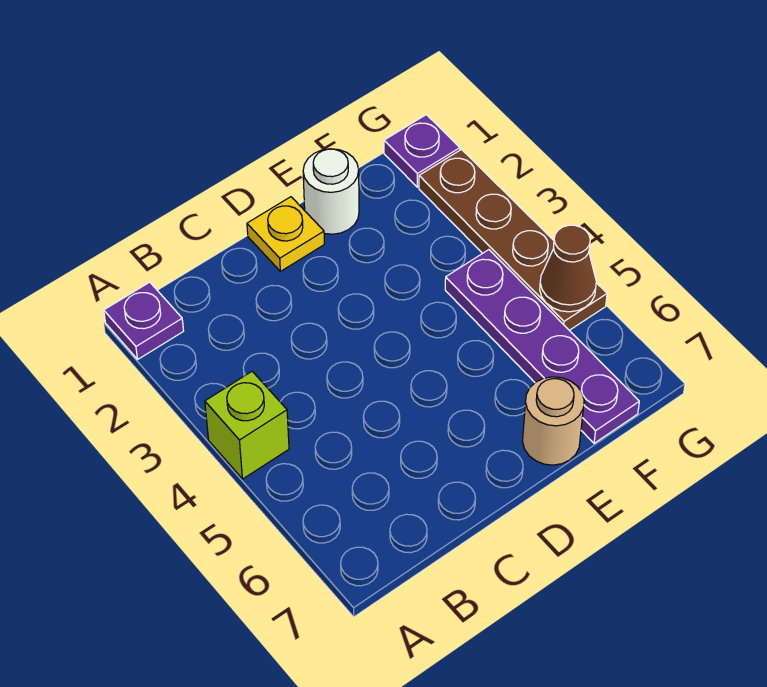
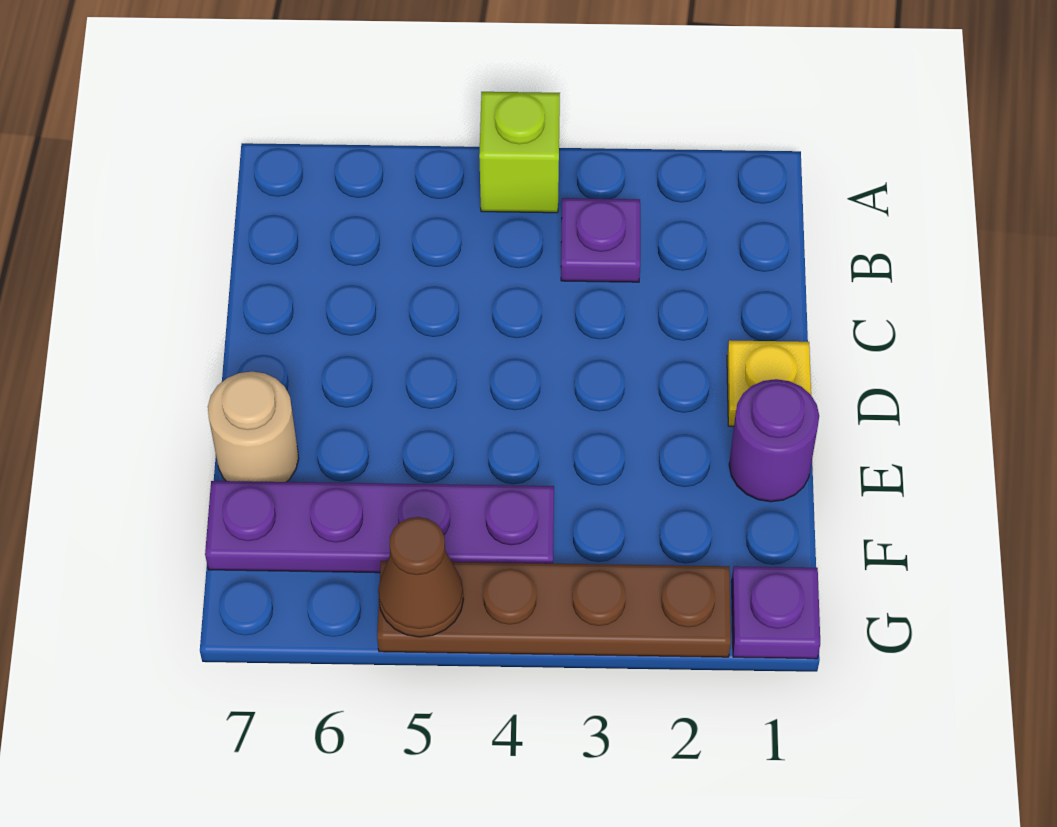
purple 1x1 plate [104,282,184,359] -> purple 1x1 plate moved to [561,198,640,282]
white 1x1 round brick [303,149,359,234] -> purple 1x1 round brick [729,379,819,502]

